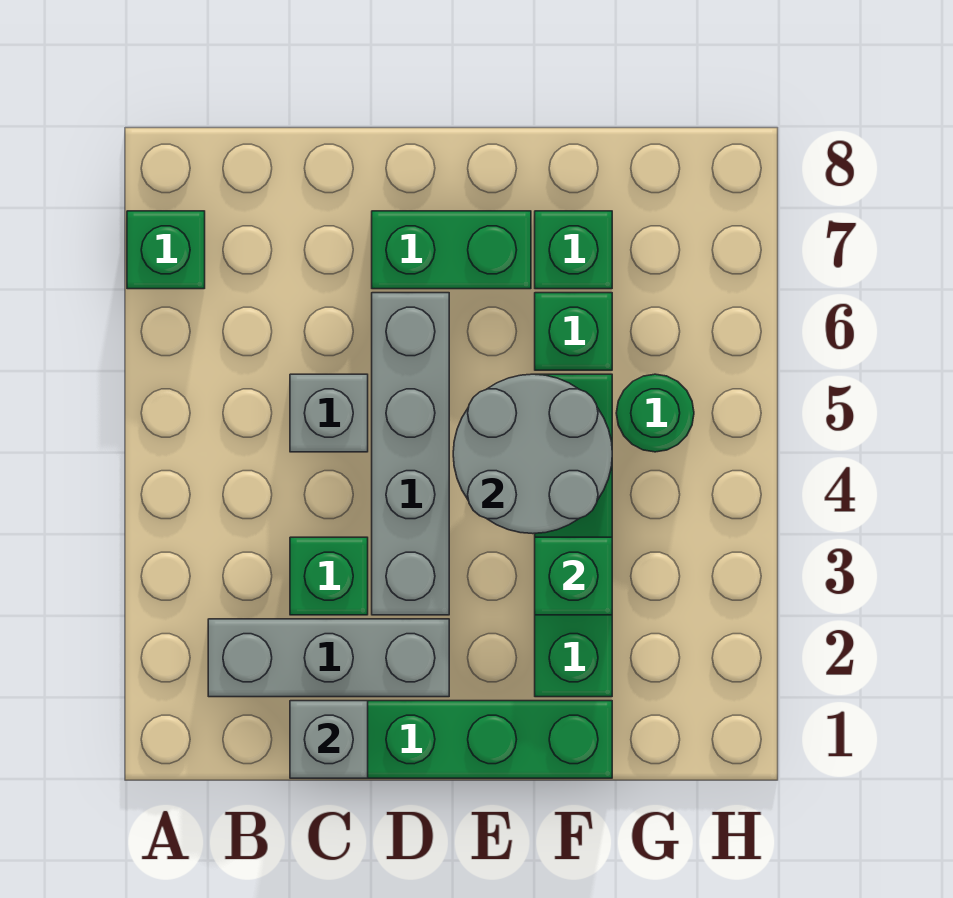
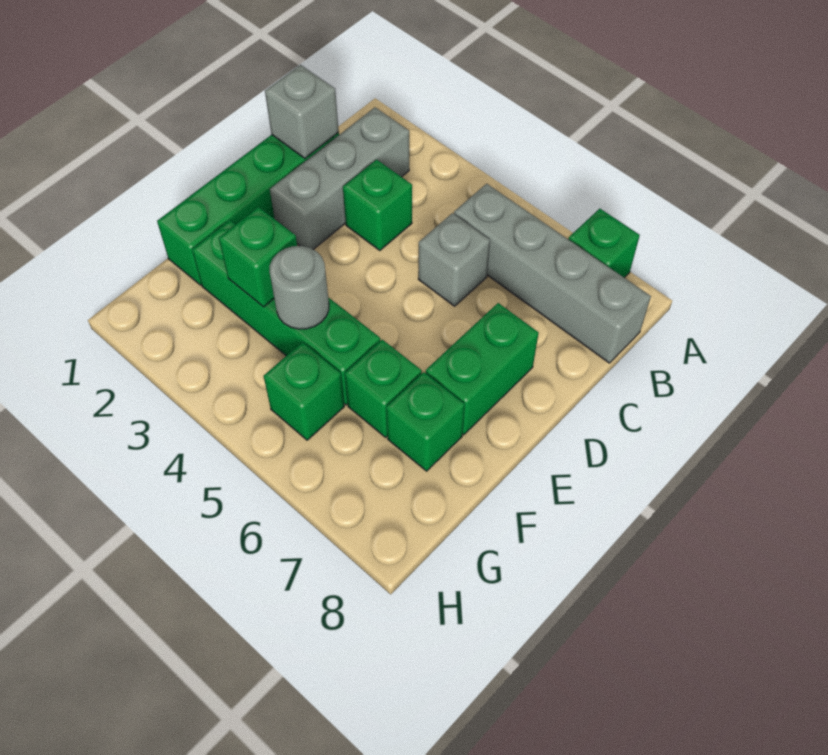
grey 1x4 brick [372,293,449,615] -> grey 1x4 brick moved to [454,184,651,363]
grey 2x2 round brick [453,374,612,534] -> grey 1x1 round brick [270,246,329,329]
green 1x1 round brick [616,374,694,452] -> green 1x1 brick [264,342,344,440]

